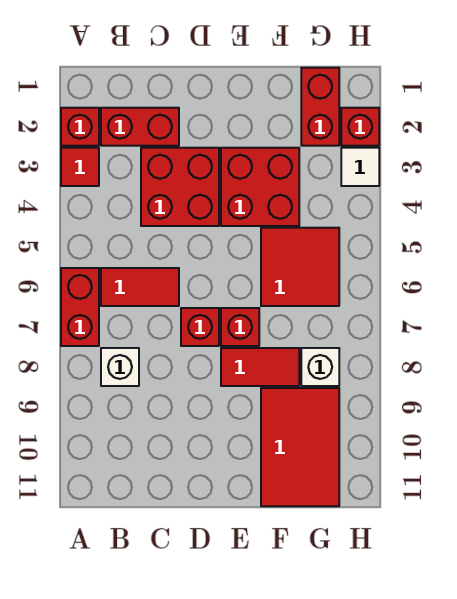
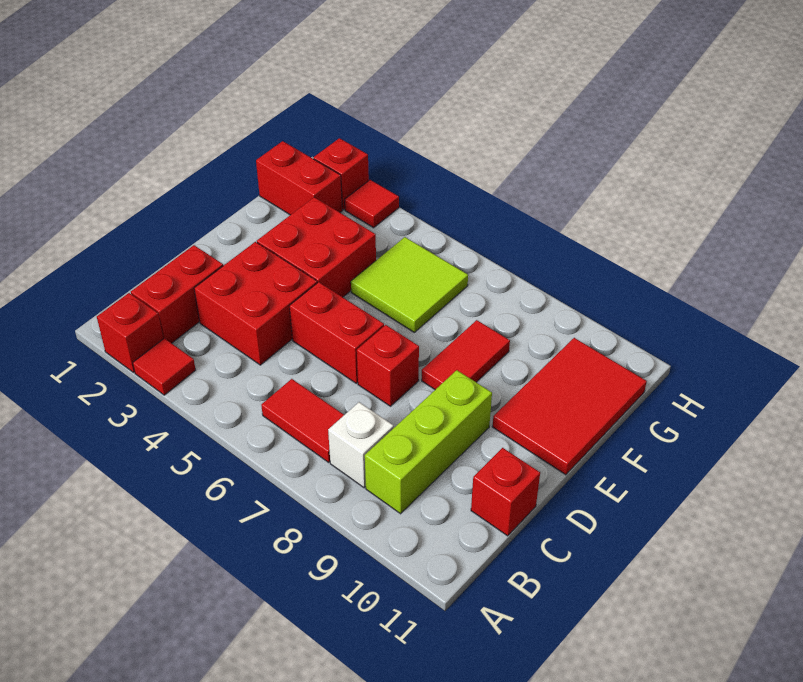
red 1x2 brick [61,268,99,346] -> red 1x2 brick moved to [290,282,384,383]
red 1x2 tile [101,268,179,306] -> red 1x2 tile turned to [261,379,344,462]
none -> lime 1x3 brick [365,370,492,514]
red 1x1 brick [221,308,259,346] -> red 1x1 brick moved to [471,448,540,536]
red 2x2 tile [261,228,339,306] -> lime 2x2 tile [351,237,468,332]
red 2x3 tile [261,388,339,506] -> red 2x3 tile turned to [493,338,647,475]
white 1x1 brick [301,348,339,386] -> none
white 1x1 tile [341,148,379,186] -> red 1x1 tile [345,180,399,228]

